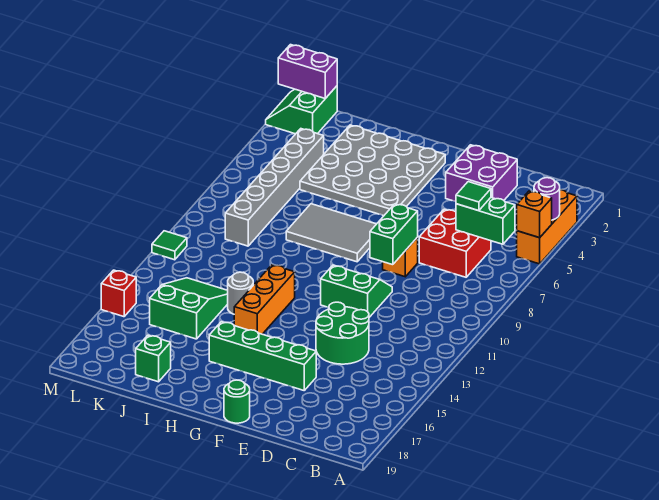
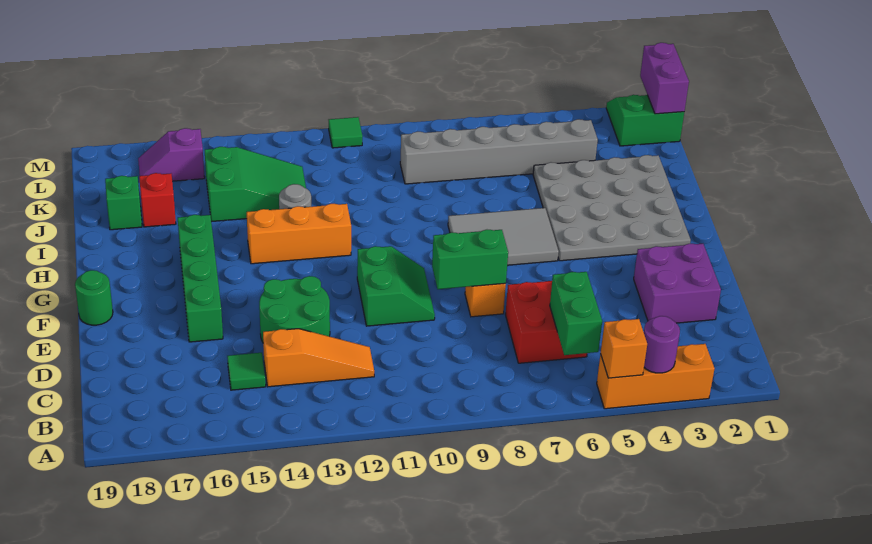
green 1x1 tile [456,182,491,211] -> green 1x1 tile moved to [227,353,266,390]
none -> orange 1x3 slope [263,329,374,387]
grey 2x3 tile [286,204,376,262] -> grey 2x3 tile turned to [448,208,559,265]
none -> purple 1x2 slope [138,128,205,181]
red 1x1 brick [101,270,136,317] -> red 1x1 brick moved to [139,173,176,227]

